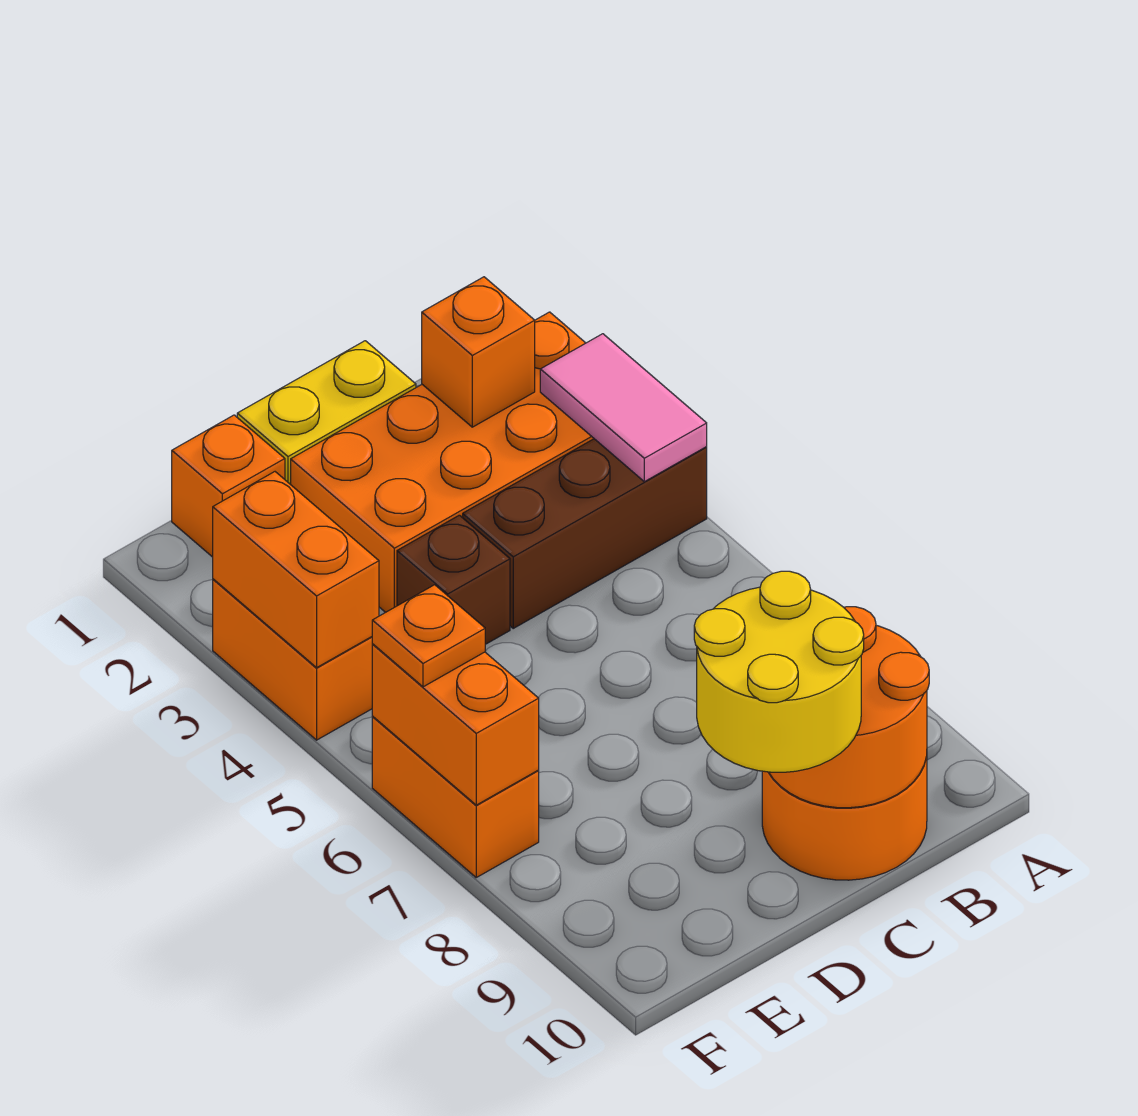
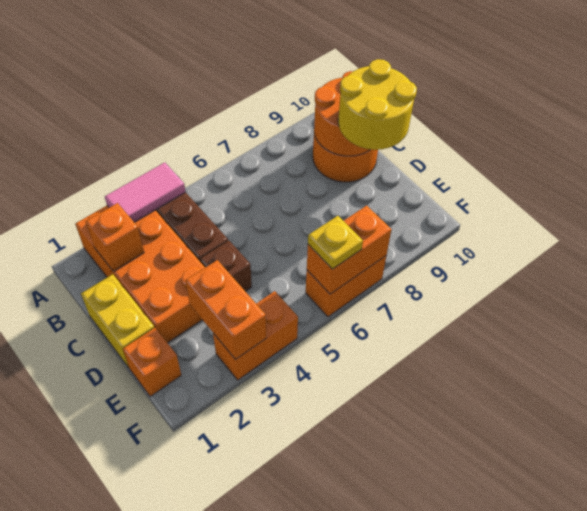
orange 1x2 brick [213,472,379,668] -> orange 1x2 brick turned to [185,260,266,360]
orange 1x1 plate [372,585,485,687] -> yellow 1x1 plate [308,216,363,269]

